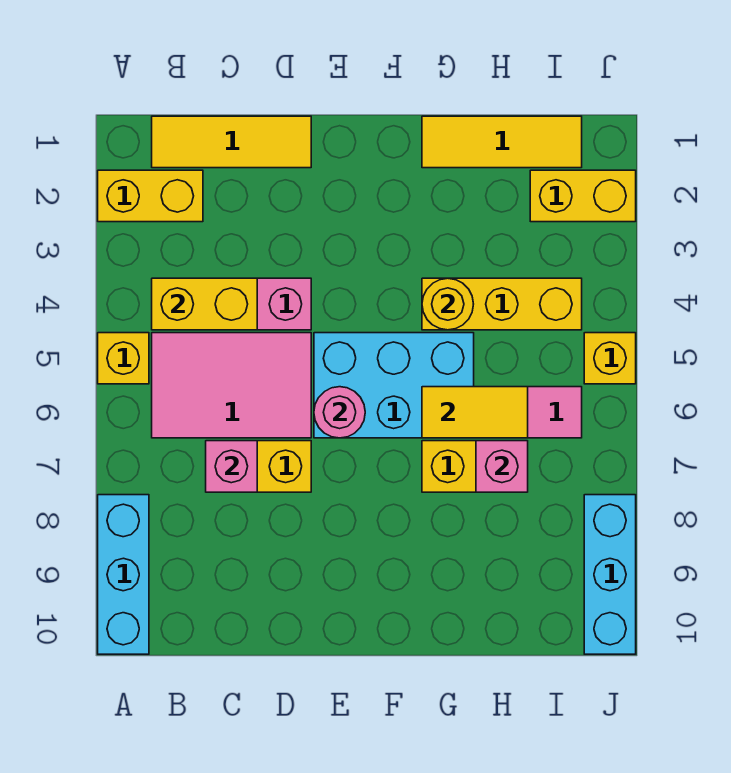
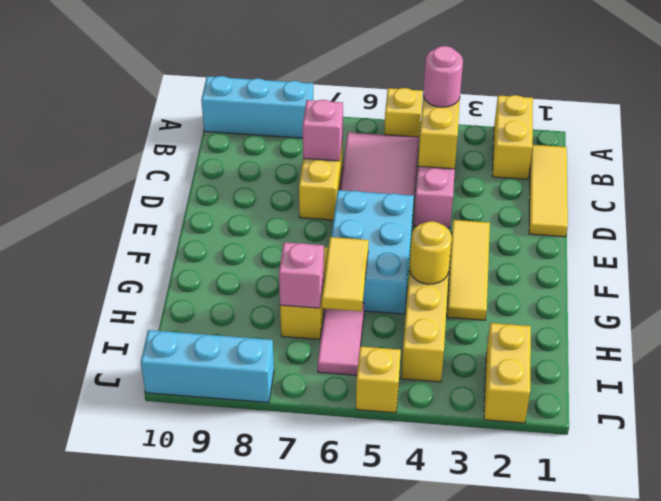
pink 1x1 round brick [314,387,365,438] -> pink 1x1 round brick moved to [423,46,463,107]
yellow 1x3 tile [422,116,582,168] -> yellow 1x3 tile moved to [447,220,490,320]

